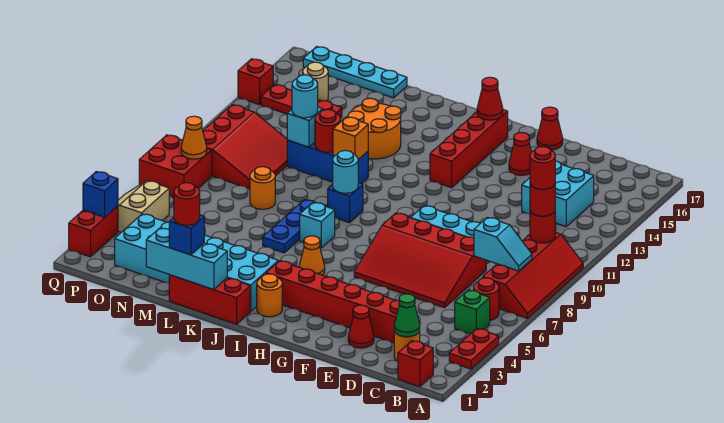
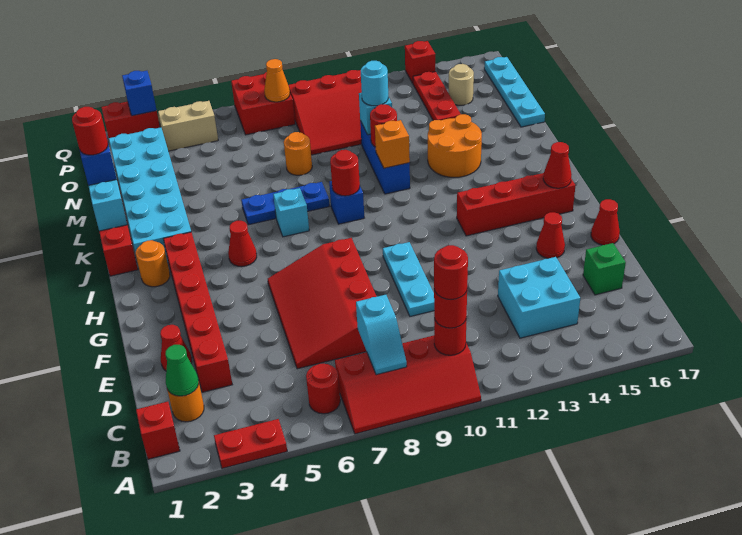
green 1x1 brick [455,290,490,334] -> green 1x1 brick moved to [583,243,626,295]
orange 1x1 cone [299,236,325,275] -> red 1x1 cone [228,221,257,267]
cyan 1x1 round brick [332,150,358,193] -> red 1x1 round brick [330,150,360,196]

